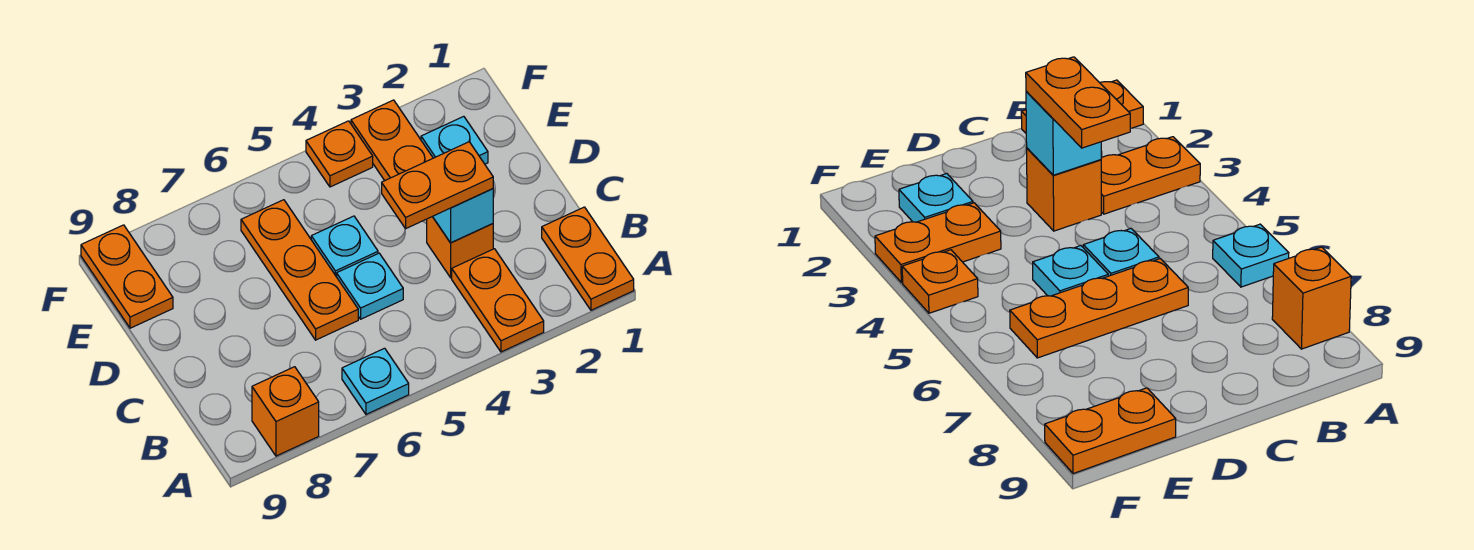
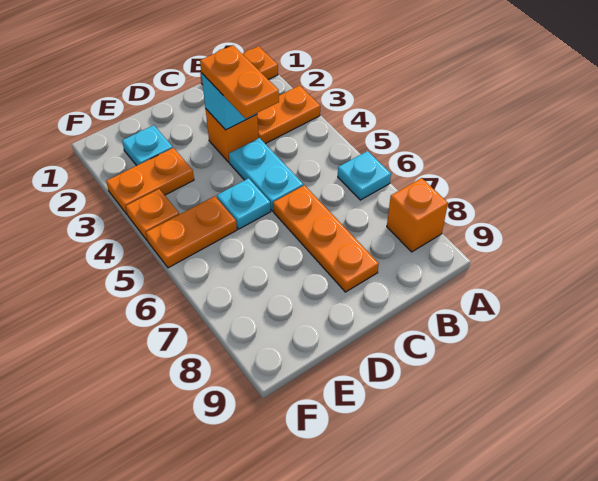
cyan 1x1 plate [337,253,403,319] -> cyan 1x2 plate [229,138,303,211]
orange 1x3 plate [241,200,358,340] -> orange 1x3 plate turned to [273,185,379,292]
orange 1x2 plate [81,225,173,328] -> orange 1x2 plate moved to [146,196,237,268]

